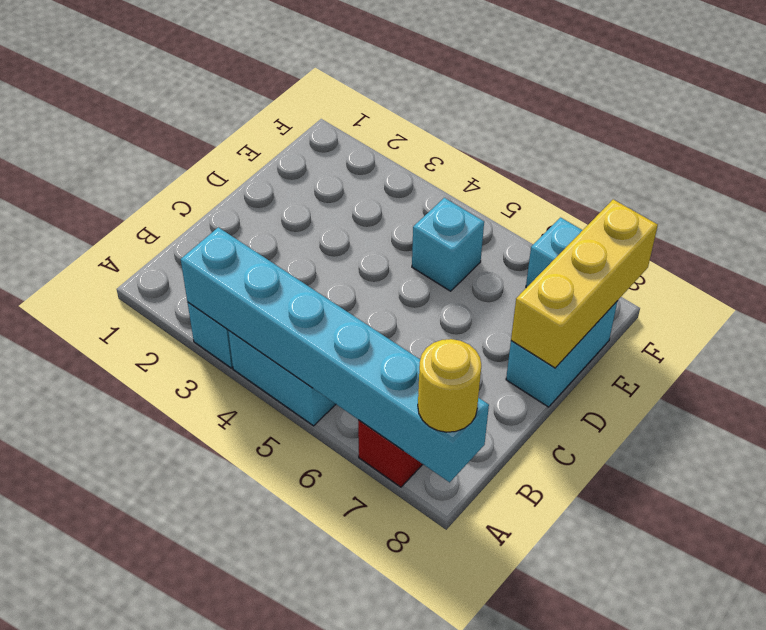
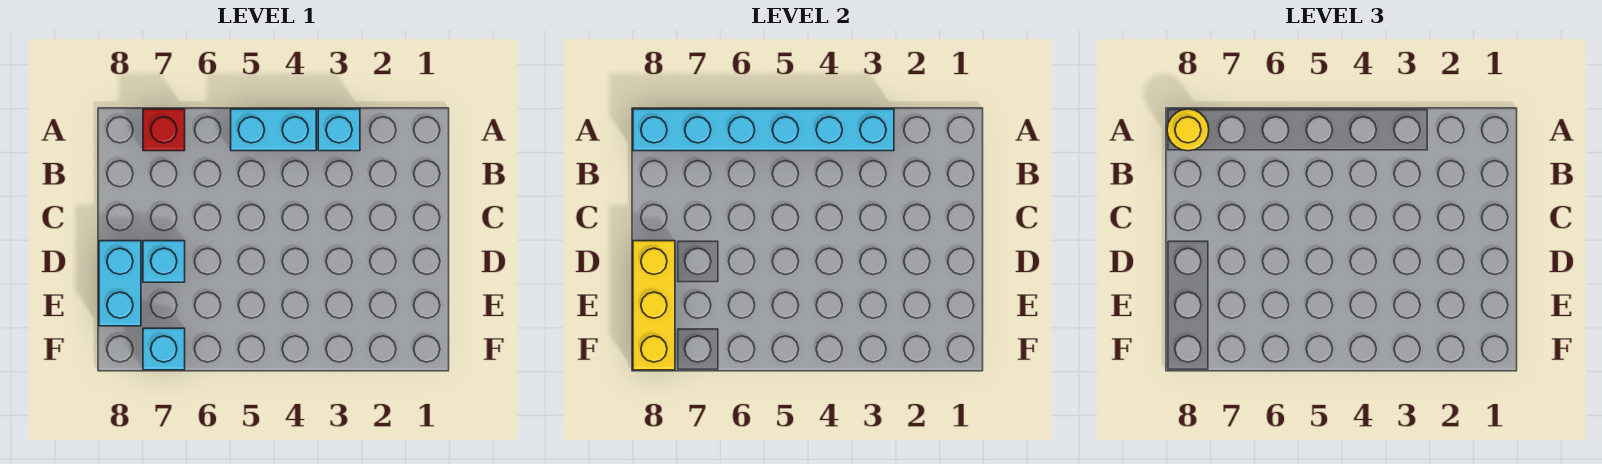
cyan 1x1 brick [412,198,484,291] -> cyan 1x1 brick moved to [143,241,185,282]

